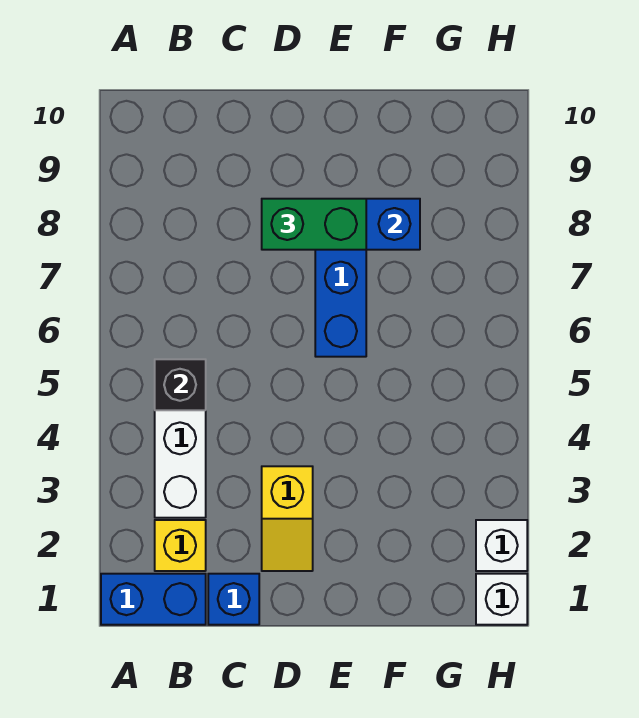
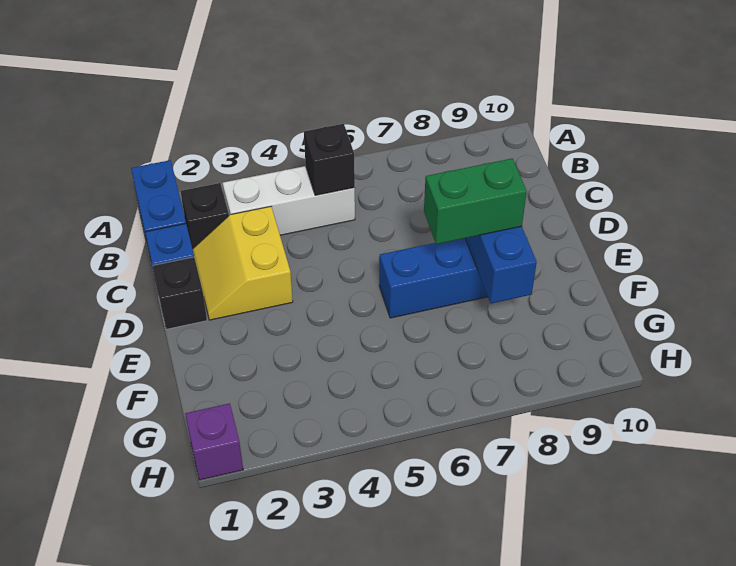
yellow 1x1 brick [155,520,206,571] -> black 1x1 brick [180,183,229,249]
none -> black 1x1 brick [153,257,207,329]
yellow 1x2 slope [262,466,313,571] -> yellow 2x2 slope [193,206,293,320]
green 1x2 brick [262,199,366,250] -> green 1x2 brick turned to [424,158,527,244]
white 1x1 brick [476,574,527,625] -> purple 1x1 brick [185,403,243,480]
white 1x1 brick [476,520,527,571] -> none

